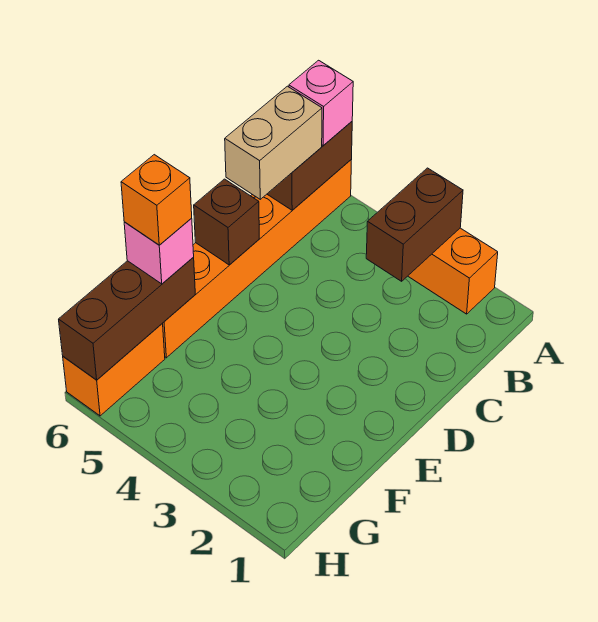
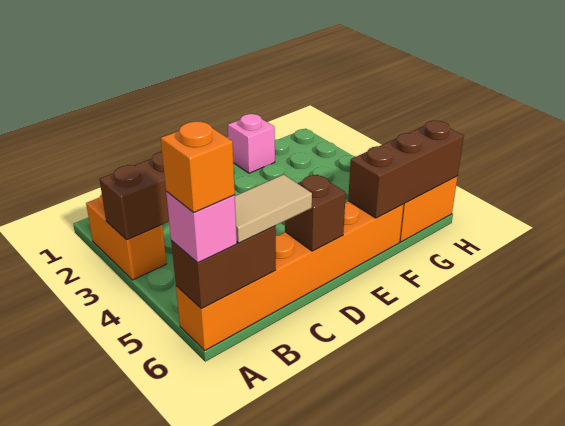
tan 1x2 brick [225,86,322,199] -> tan 1x2 tile [235,175,312,243]
pink 1x1 brick [124,218,194,284] -> pink 1x1 brick moved to [228,114,275,173]
orange 1x1 brick [121,155,192,245] -> orange 1x1 brick moved to [161,122,235,212]

